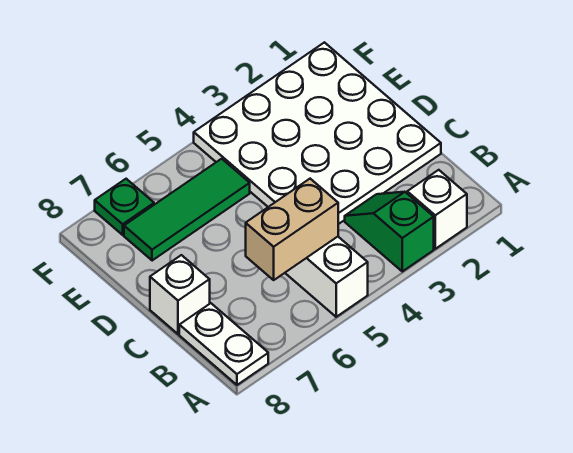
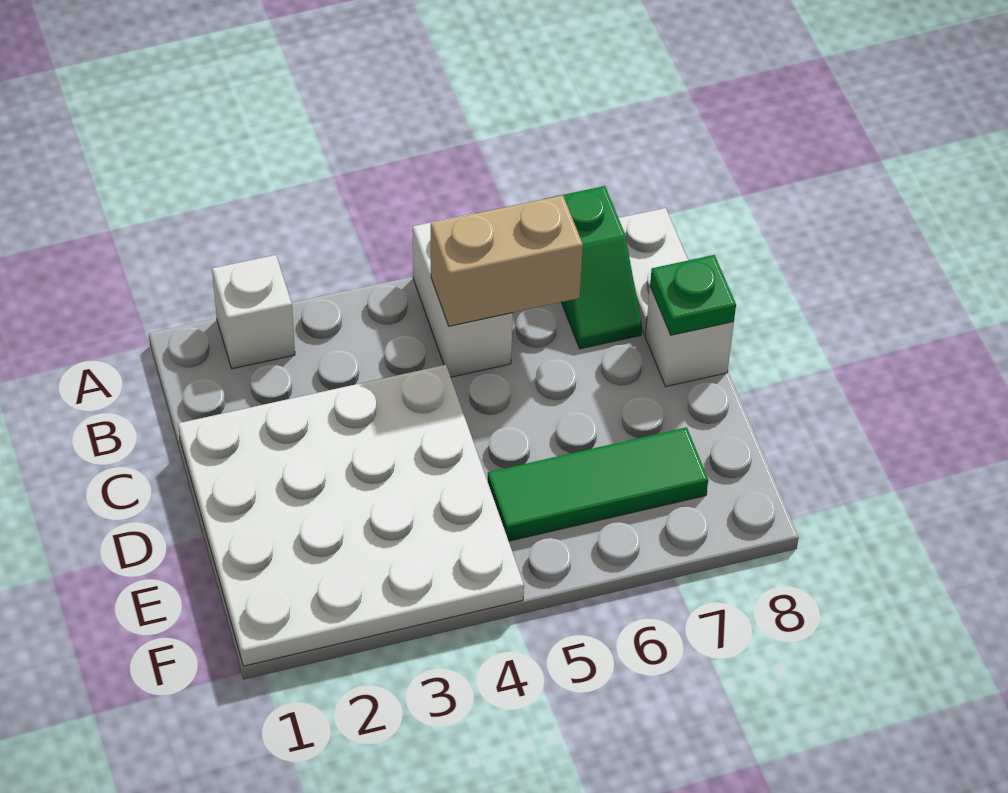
green 1x2 slope [345,192,434,271] -> green 1x2 slope moved to [545,186,642,349]
green 1x1 plate [95,179,154,235] -> green 1x1 plate moved to [650,255,736,335]

